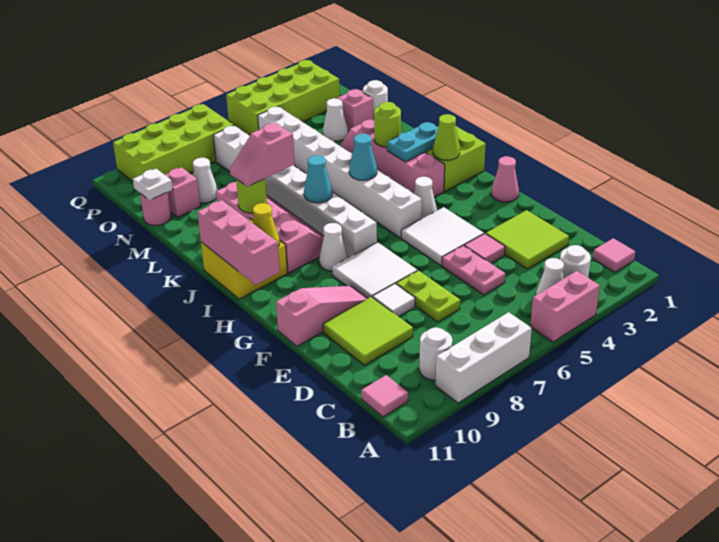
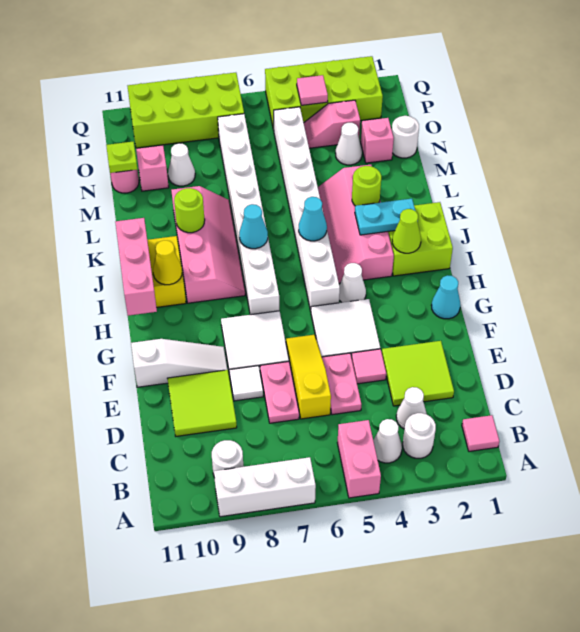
pink 1x2 brick [530,271,600,342] -> pink 1x2 brick turned to [337,420,381,498]
pink 1x1 tile [361,375,408,417] -> pink 1x1 tile moved to [297,75,328,105]
none -> yellow 1x3 slope [286,335,331,419]
lime 1x2 plate [396,271,460,322] -> pink 1x2 plate [260,362,299,423]
pink 1x3 slope [276,286,368,346] -> white 1x3 slope [131,339,228,387]
pink 1x1 cone [492,156,519,202] -> cyan 1x1 cone [431,275,461,319]
white 1x1 cone [319,223,348,271] -> white 1x1 cone moved to [396,387,426,429]
pink 1x2 slope [230,123,295,187] -> pink 1x2 slope moved to [304,100,360,148]
white 1x1 plate [133,169,173,200] -> lime 1x1 plate [106,142,137,173]

